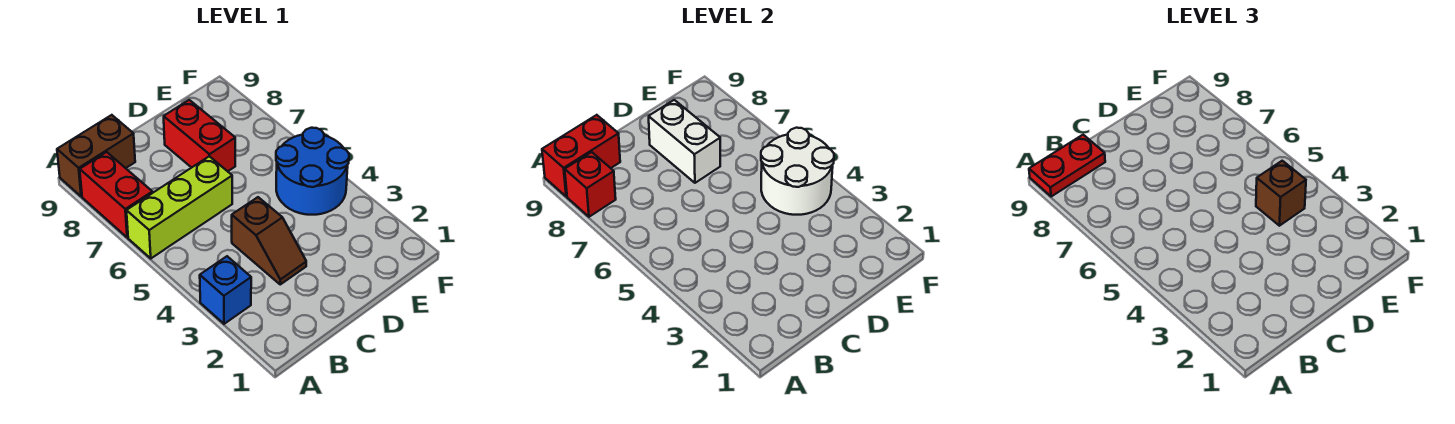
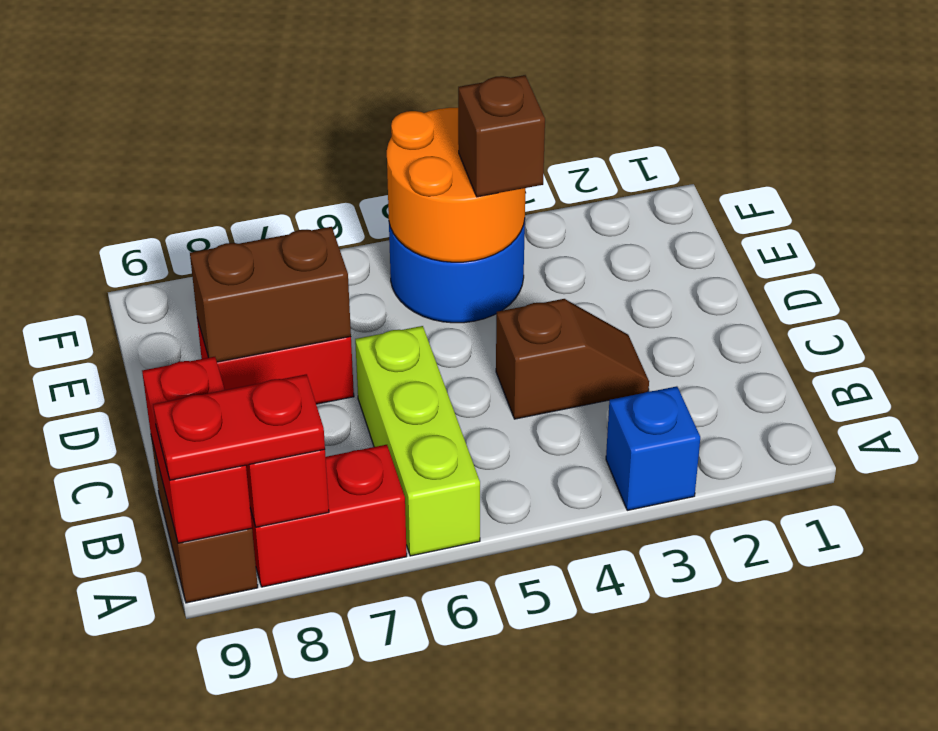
red 1x2 plate [1029,135,1105,197] -> red 1x2 plate turned to [153,374,325,480]
white 1x2 brick [649,100,720,183] -> brown 1x2 brick [190,227,351,362]
white 2x2 round brick [761,128,834,215] -> orange 2x2 round brick [387,108,526,262]

